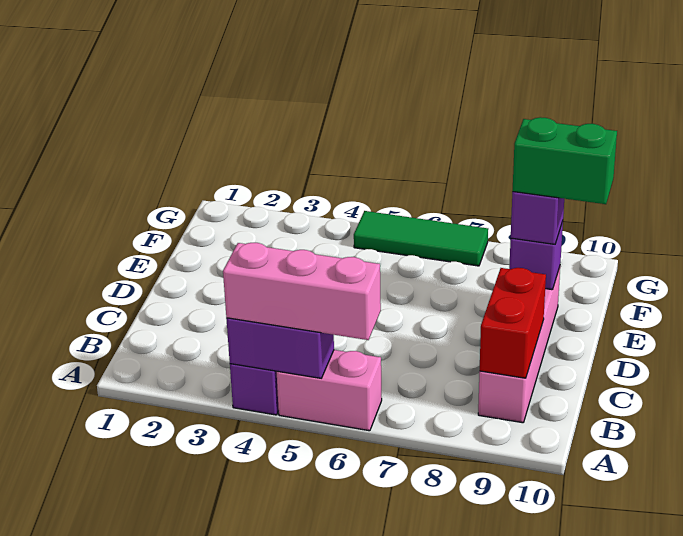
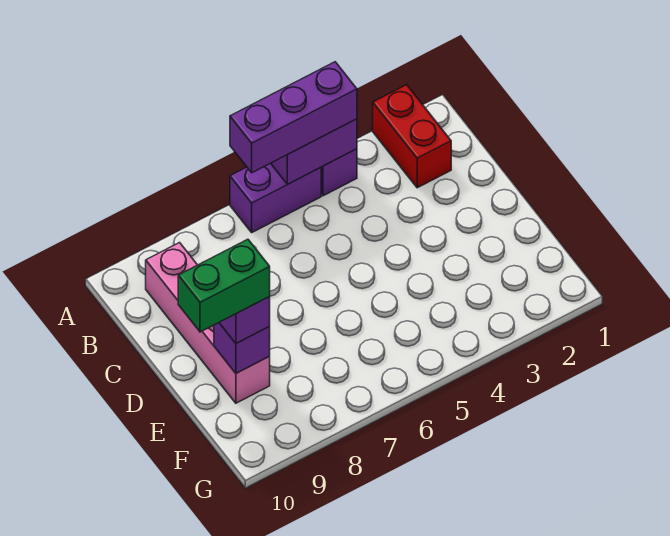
pink 1x3 brick [223,243,381,340] -> purple 1x3 brick [230,62,357,173]
pink 1x2 brick [277,350,382,431] -> purple 1x2 brick [230,163,321,232]
red 1x2 brick [480,268,546,378] -> red 1x2 brick moved to [373,85,451,188]
green 1x3 tile [354,211,488,266] -> none

